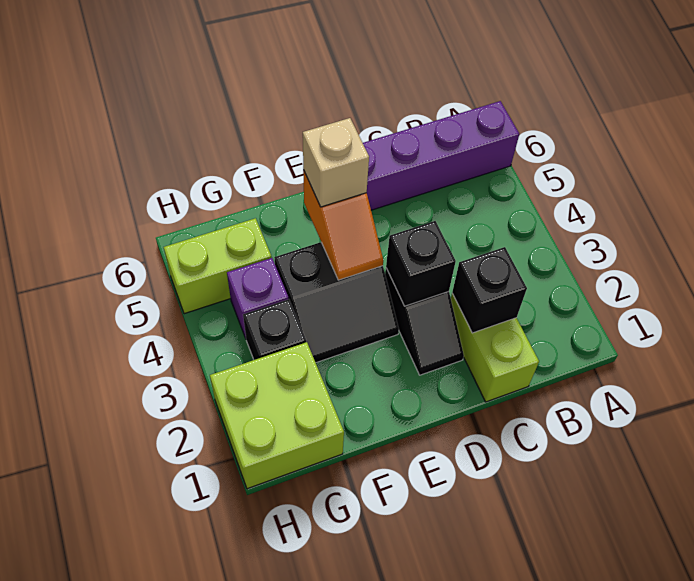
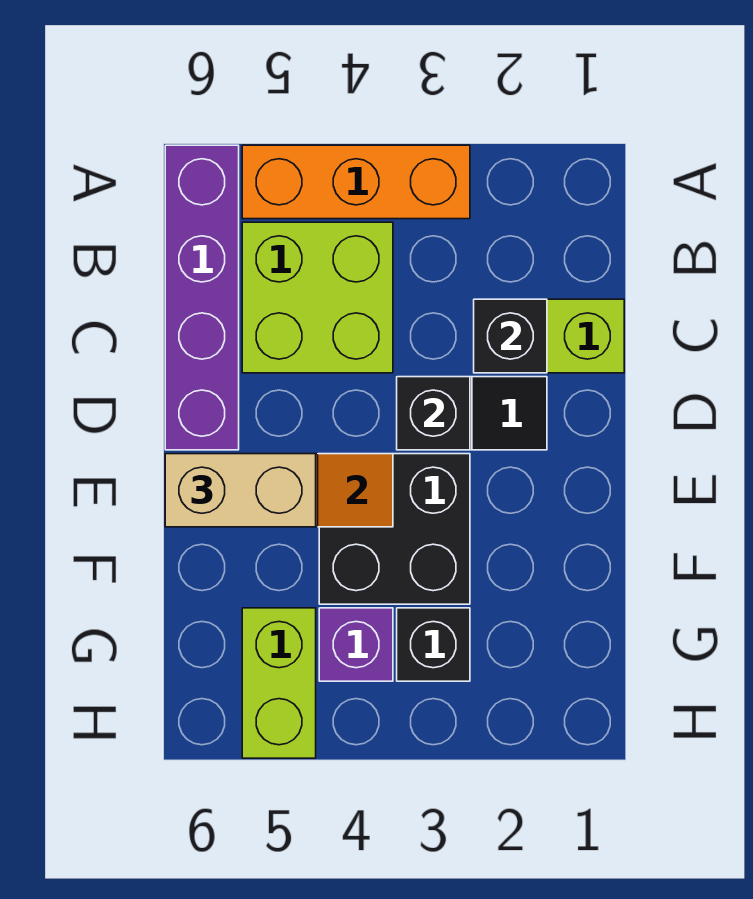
none -> orange 1x3 brick [242,145,470,219]
black 2x2 slope [274,242,399,363] -> black 2x2 brick [319,454,470,604]
tan 1x1 brick [303,118,369,207] -> tan 1x2 brick [165,454,316,527]
lime 2x2 brick [210,342,344,489] -> lime 2x2 brick moved to [242,222,393,373]

